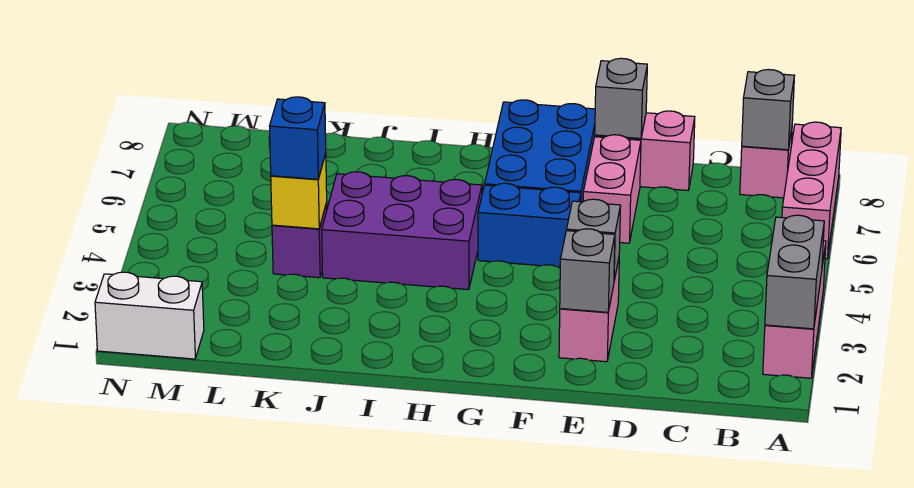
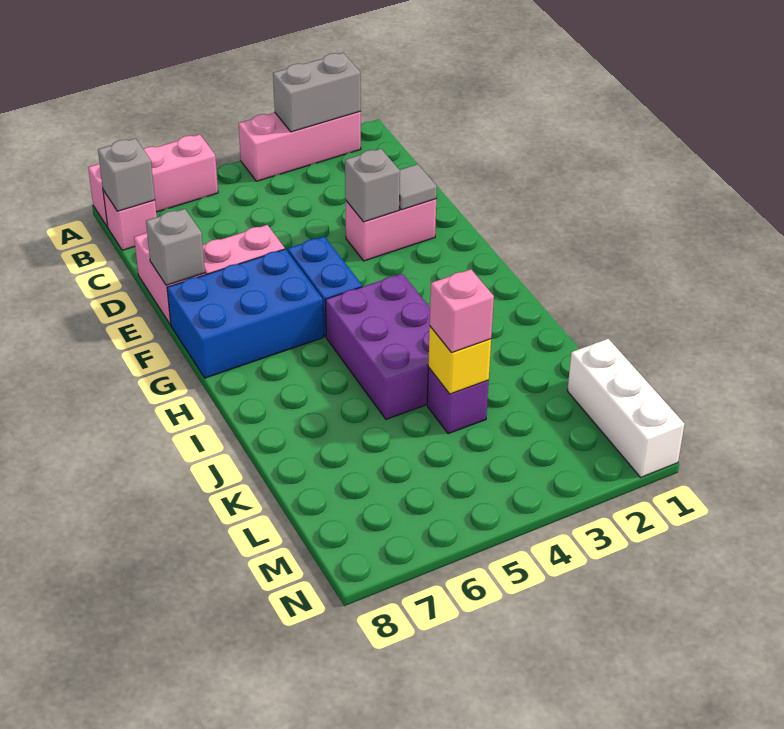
grey 1x1 brick [560,229,615,312] -> grey 1x1 tile [399,164,437,210]
blue 1x1 brick [270,97,326,179] -> pink 1x1 brick [430,269,494,352]
white 1x2 brick [95,272,204,359] -> white 1x3 brick [567,339,684,477]

